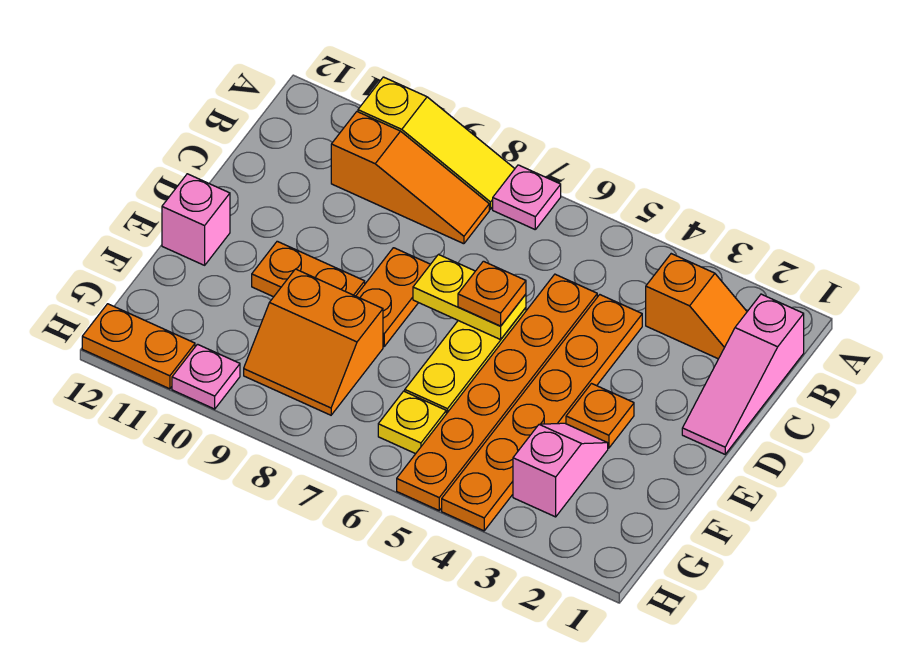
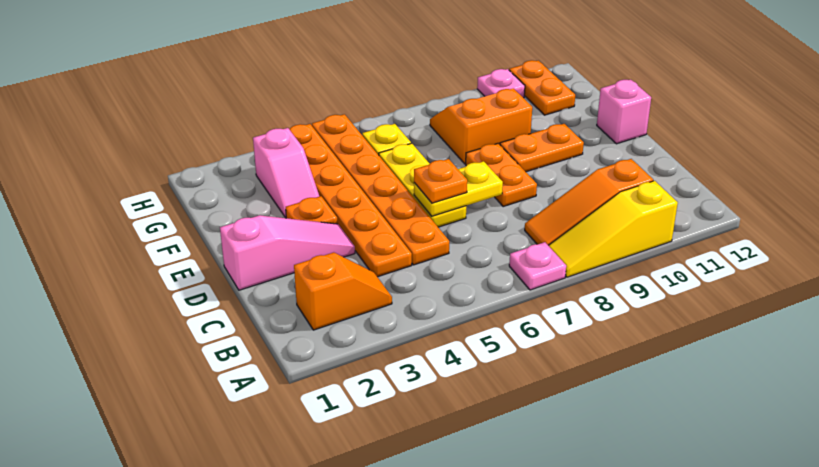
pink 1x3 slope [682,294,804,454] -> pink 1x3 slope turned to [220,215,355,290]
orange 1x2 slope [646,254,747,359] -> orange 1x2 slope turned to [294,252,392,330]
orange 1x2 plate [82,304,195,389] -> orange 1x2 plate turned to [509,60,575,115]

